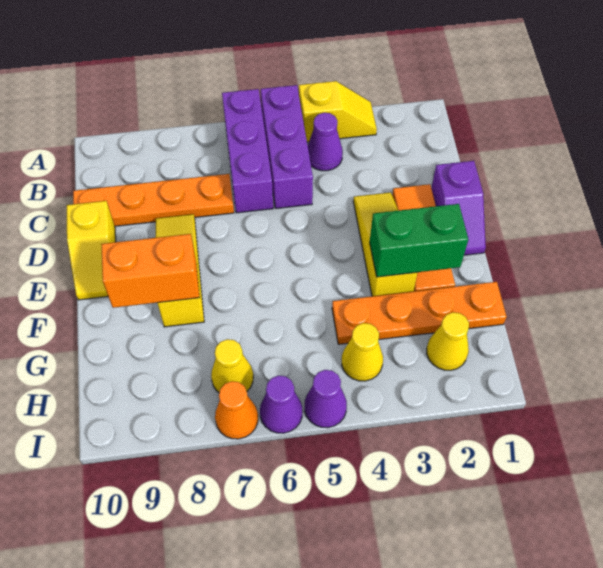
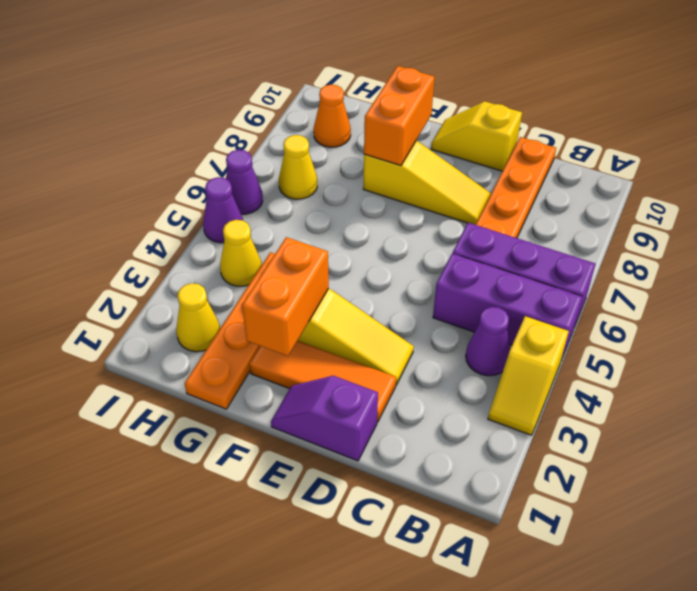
green 1x2 brick [369,204,468,277] -> orange 1x2 brick [242,237,329,356]
orange 1x1 cone [215,381,258,439] -> orange 1x1 cone moved to [314,85,351,147]

